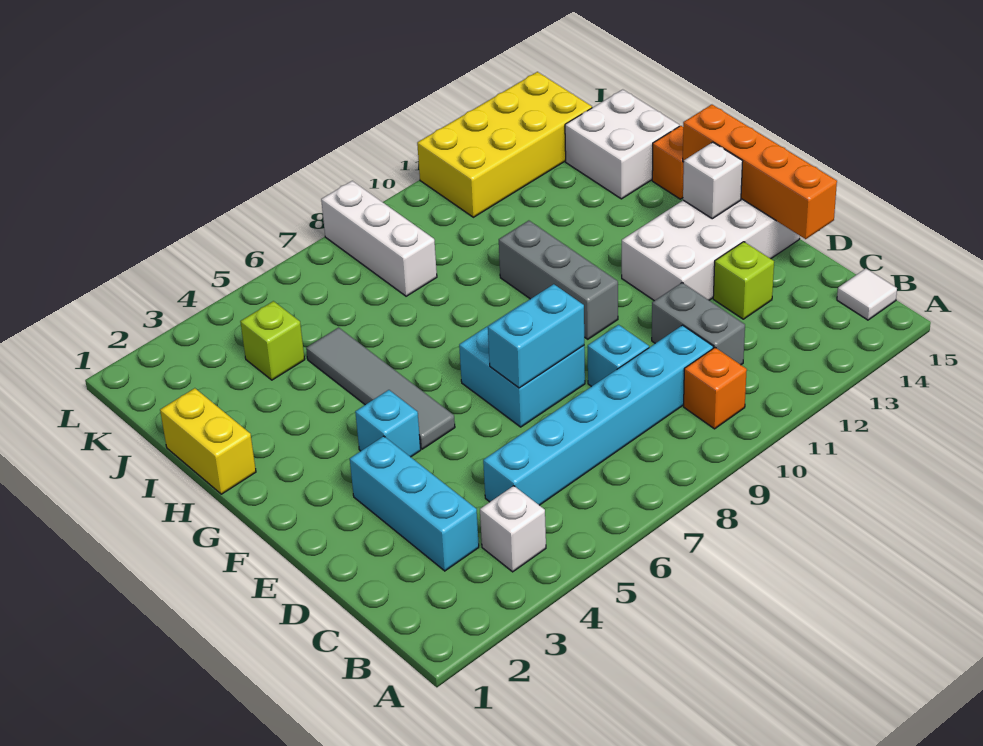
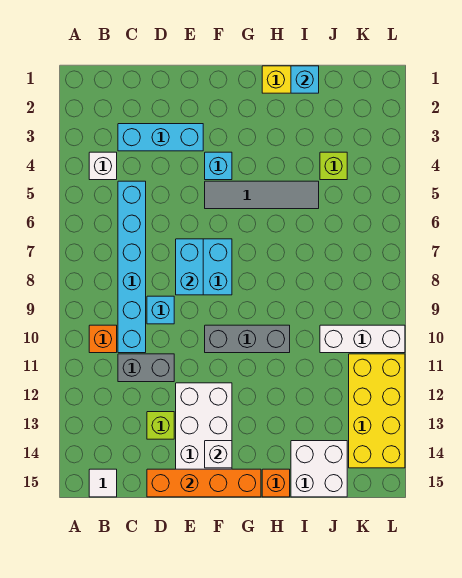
none -> cyan 1x1 brick [291,66,319,93]
white 1x3 brick [321,181,437,296] -> white 1x3 brick moved to [320,325,405,353]

